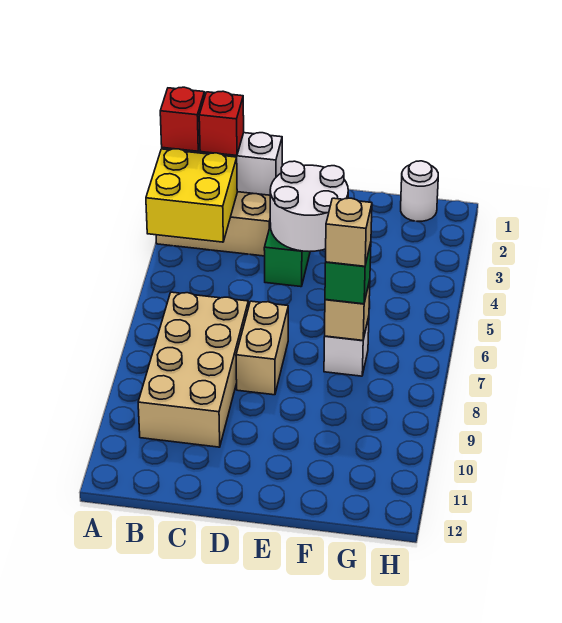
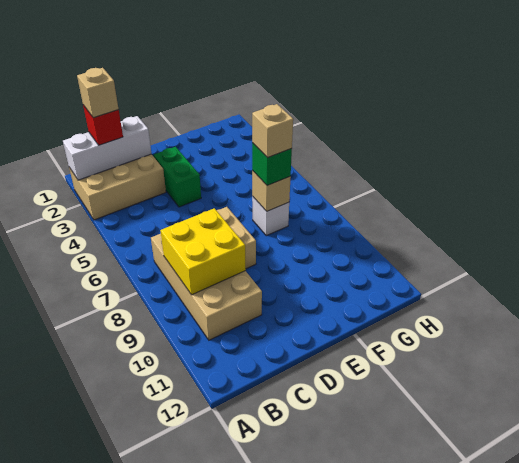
red 1x1 brick [160,87,205,151] -> none
yellow 2x2 brick [146,149,237,242] -> yellow 2x2 brick moved to [160,208,246,295]
none -> tan 1x1 brick [77,68,119,118]
white 2x2 round brick [270,161,348,251] -> none
white 1x1 round brick [401,161,438,221] -> none

